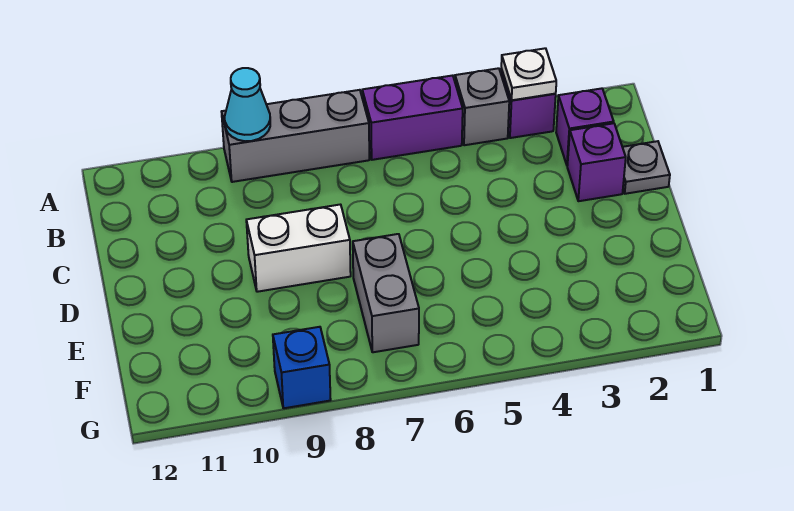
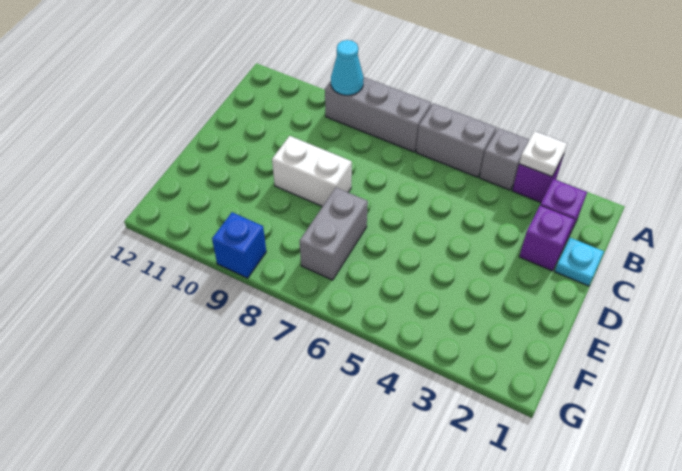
purple 1x2 brick [362,75,463,160] -> grey 1x2 brick [416,103,496,177]
grey 1x1 plate [623,141,670,194] -> cyan 1x1 plate [555,238,604,286]

